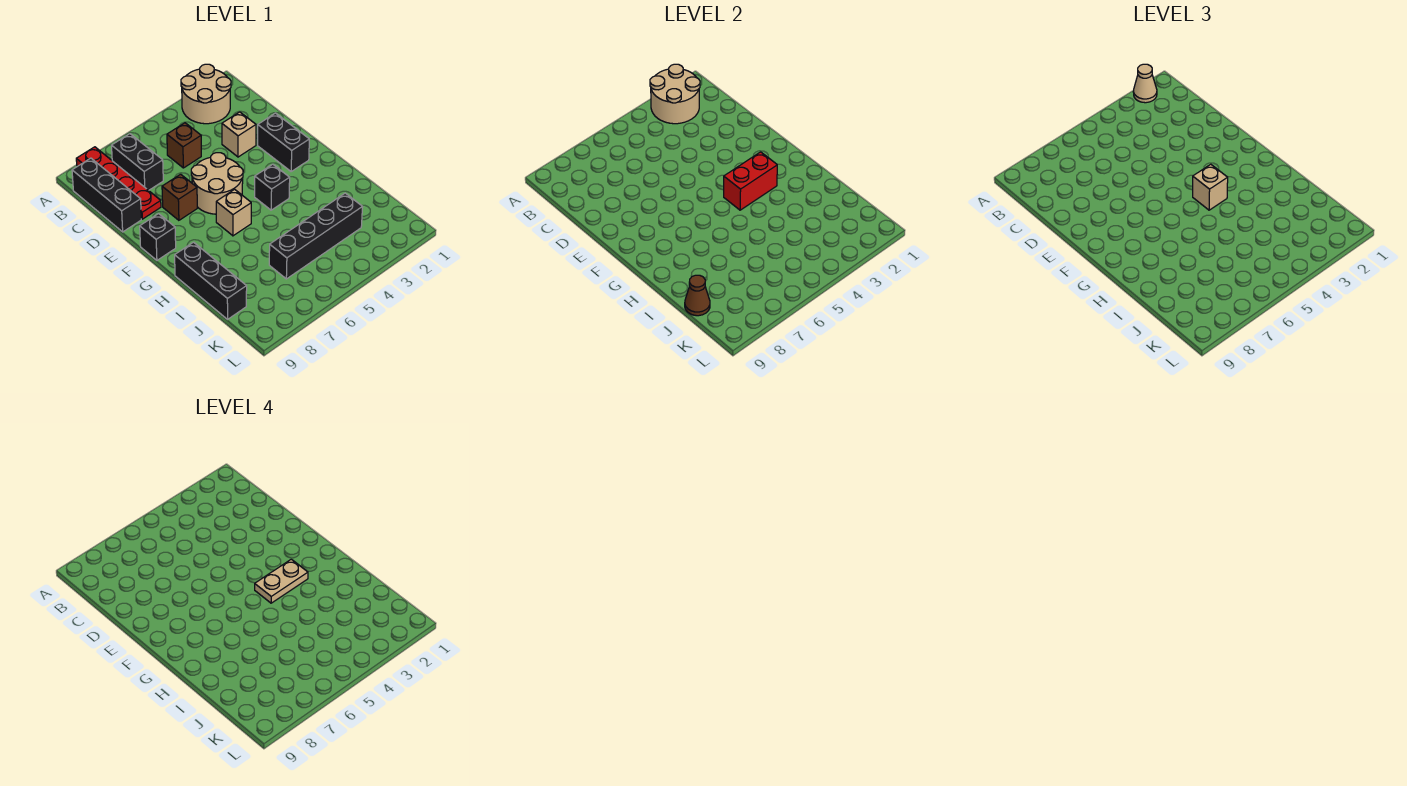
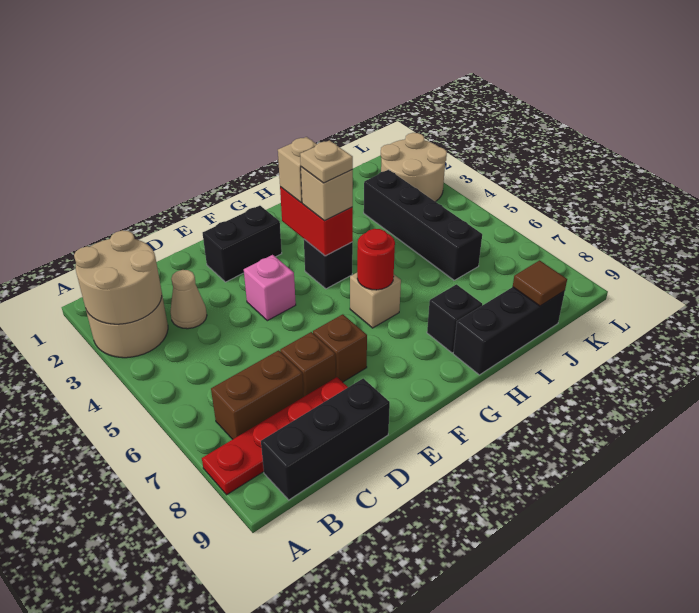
tan 1x1 cone [1134,64,1157,103] -> tan 1x1 cone moved to [170,270,207,329]
black 1x2 brick [112,134,163,190] -> brown 1x2 brick [211,350,304,439]
brown 1x1 brick [167,123,201,168] -> brown 1x1 brick moved to [280,332,336,396]
tan 1x1 brick [222,112,256,157] -> tan 1x1 brick moved to [278,137,317,203]
none -> pink 1x1 brick [244,255,296,321]
tan 2x2 round brick [191,153,243,214] -> tan 2x2 round brick moved to [381,133,447,202]
black 1x1 brick [140,214,176,260] -> black 1x1 brick moved to [427,284,482,353]
tan 1x2 plate [255,559,308,603] -> tan 1x1 plate [300,140,353,183]
none -> red 1x1 round brick [357,229,395,290]
brown 1x1 cone [685,275,710,316] -> brown 1x1 tile [513,260,567,306]

